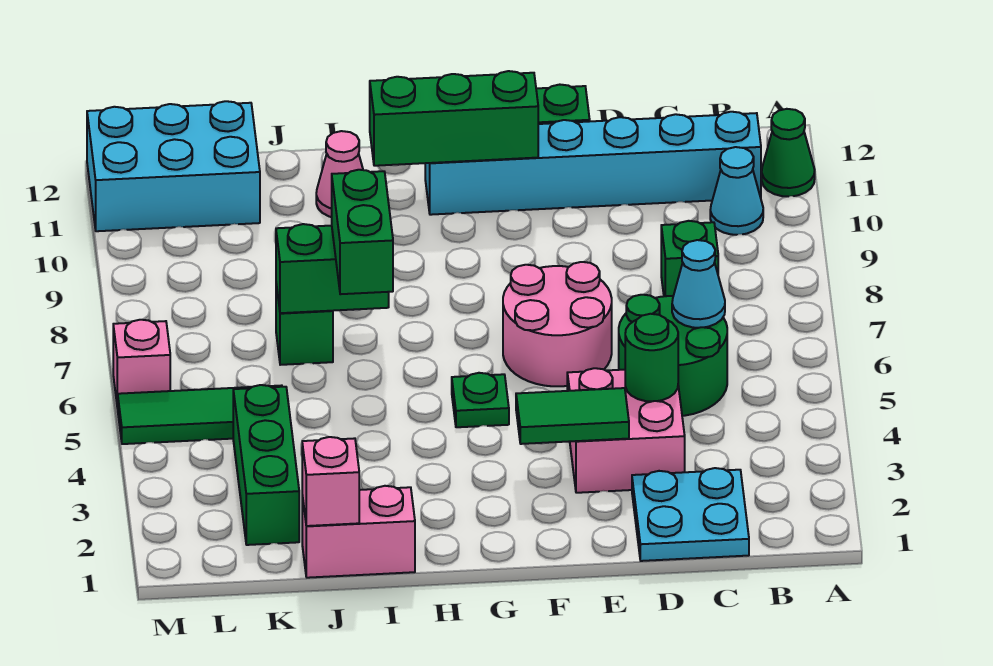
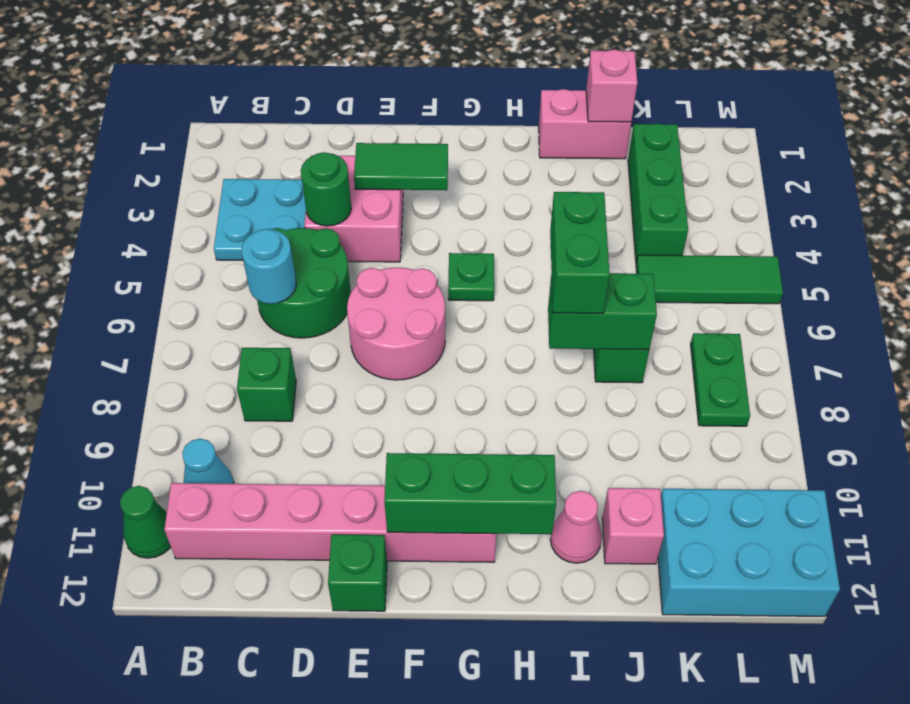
cyan 1x6 brick [425,112,761,215] -> pink 1x6 brick [164,483,496,562]
cyan 2x2 plate [632,468,749,561] -> cyan 2x2 plate moved to [214,179,306,260]
cyan 1x1 cone [672,240,725,328] -> cyan 1x1 round brick [242,229,296,304]
none -> green 1x2 plate [691,333,750,426]
pink 1x1 brick [113,320,170,408] -> pink 1x1 brick moved to [602,488,664,564]

